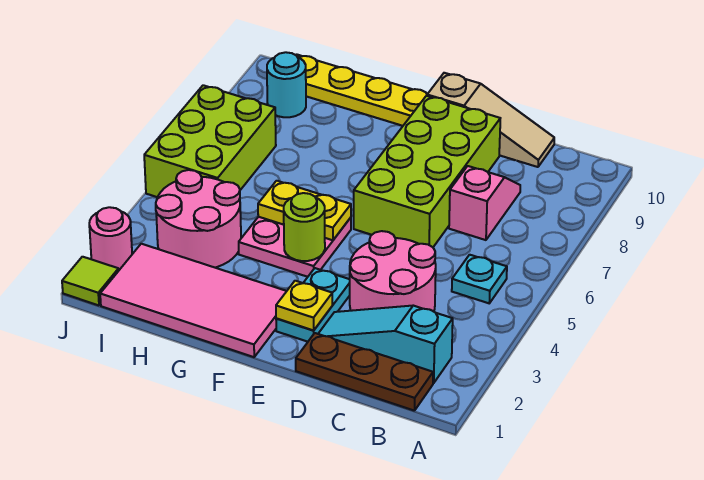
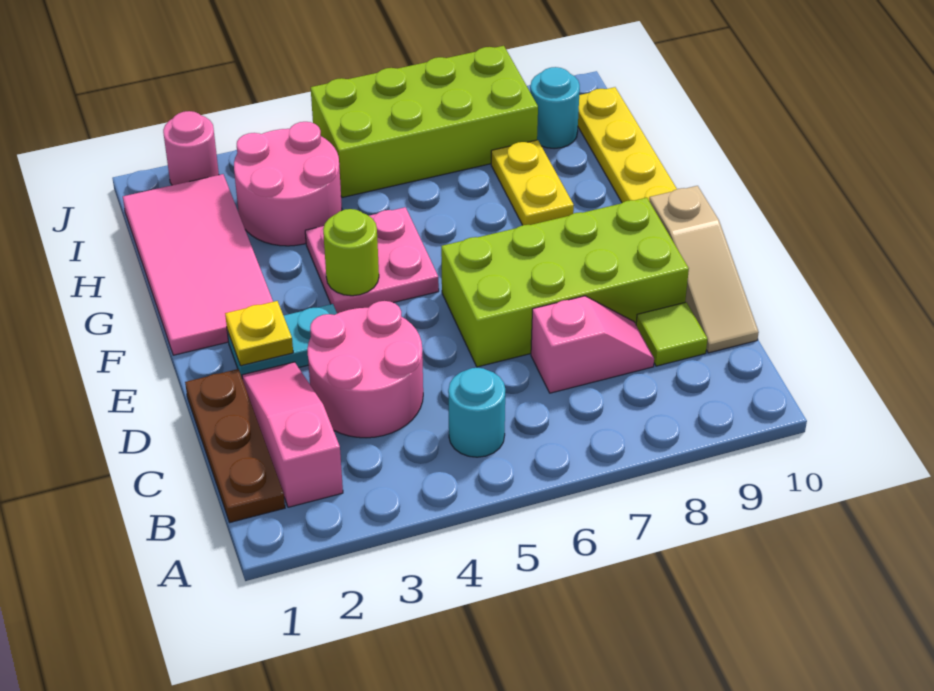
cyan 1x3 slope [318,306,453,383] -> pink 1x3 slope [242,362,343,507]
cyan 1x1 plate [452,255,507,303] -> cyan 1x1 round brick [448,368,505,457]
yellow 1x2 plate [258,181,351,240] -> yellow 1x2 plate moved to [491,140,574,225]
lime 2x3 brick [144,85,276,197] -> lime 2x4 brick [311,46,538,198]
lime 1x1 tile [62,257,119,305] -> lime 1x1 tile moved to [636,302,708,366]

